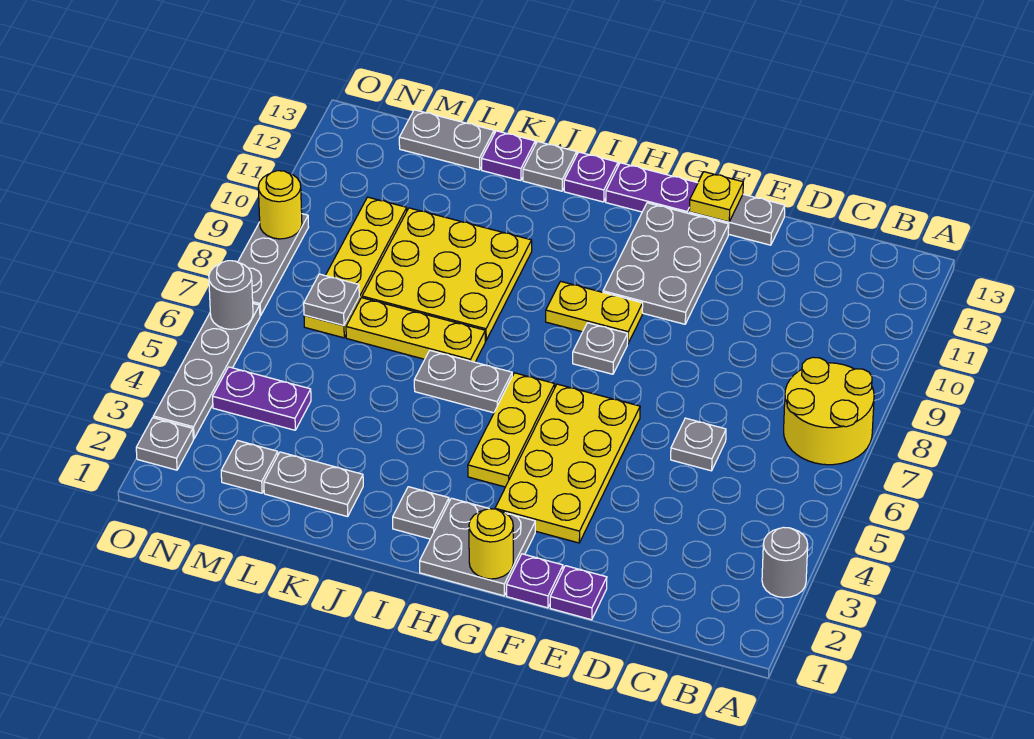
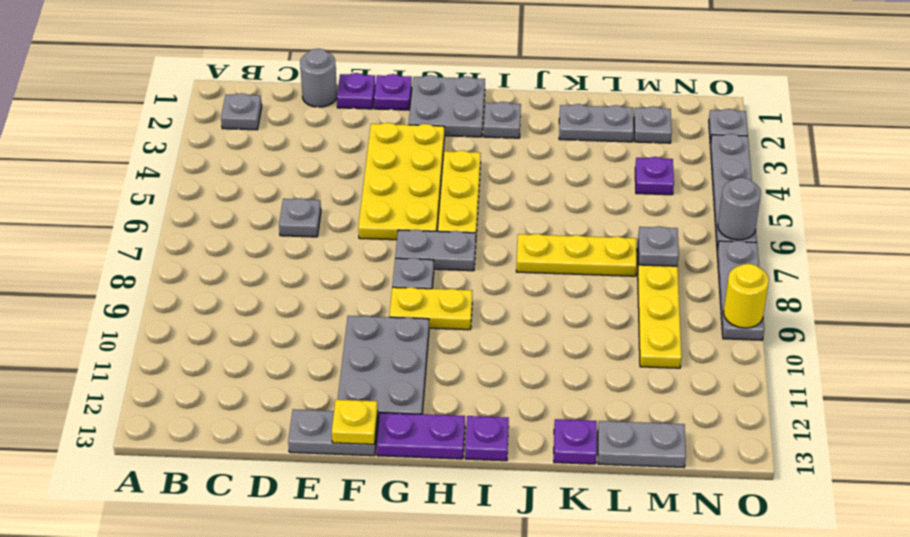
grey 1x1 round brick [762,527,808,598] -> grey 1x1 round brick moved to [300,49,337,107]
yellow 2x2 round brick [784,357,874,465] -> none
yellow 1x1 round brick [469,509,513,579] -> none
grey 1x2 plate [414,351,512,413] -> grey 1x2 plate moved to [395,230,476,271]
yellow 3x3 plate [362,208,532,341] -> none
grey 1x1 plate [523,142,577,191] -> grey 1x1 plate moved to [221,93,262,130]
purple 1x2 plate [213,367,311,430] -> purple 1x1 plate [635,157,674,195]

